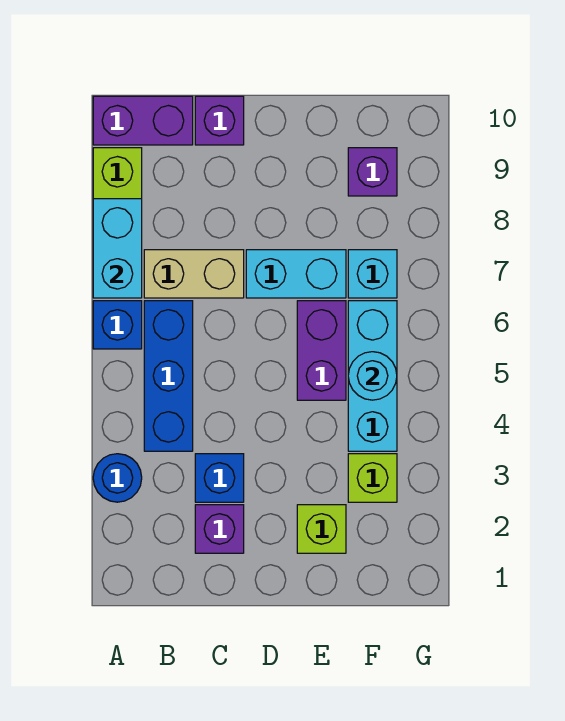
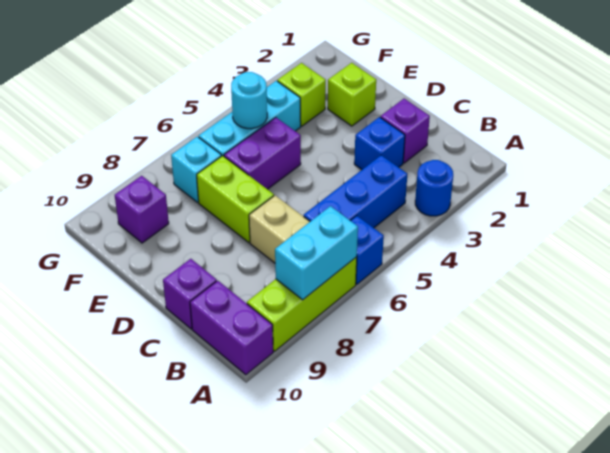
cyan 1x2 brick [246,250,346,298] -> lime 1x2 brick [197,156,274,243]

